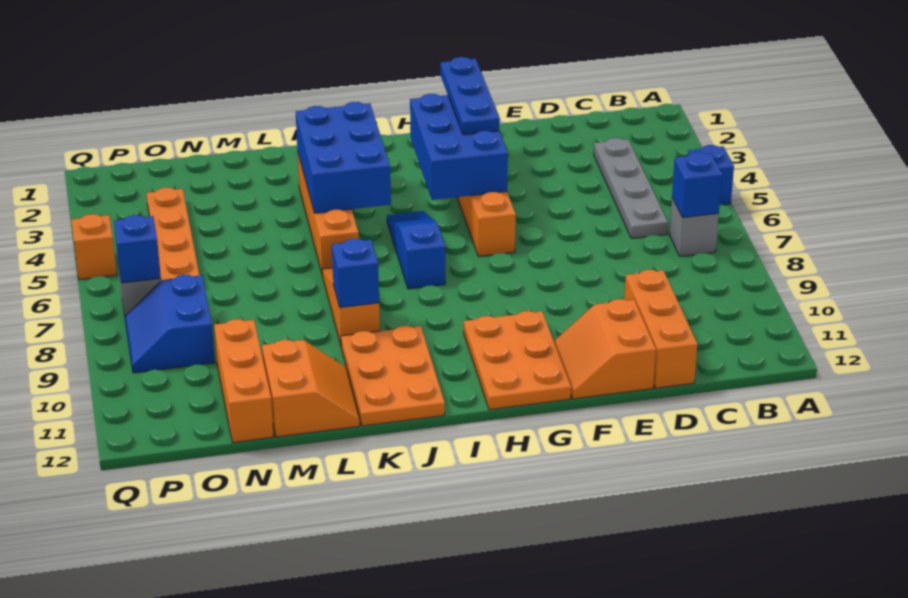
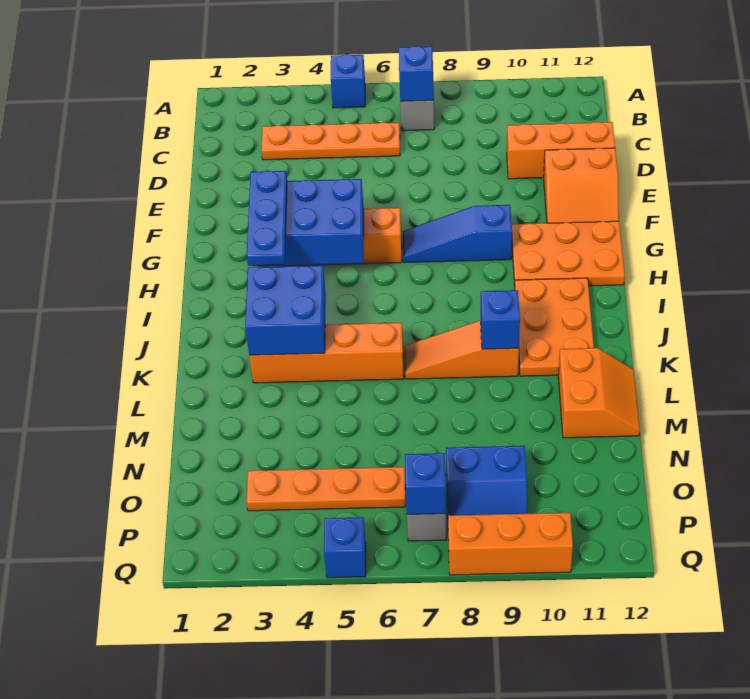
grey 1x4 plate [594,138,668,238] -> orange 1x4 plate [262,122,400,160]
blue 1x3 plate [440,57,500,135] -> blue 1x3 plate turned to [247,171,287,266]
blue 1x3 slope [387,211,445,289] -> blue 1x3 slope moved to [403,205,512,263]
blue 2x3 brick [296,102,391,213] -> blue 2x2 brick [245,266,326,355]
orange 2x3 plate [341,326,445,426] -> orange 2x3 plate turned to [515,278,594,376]
orange 2x2 slope [262,340,360,437] -> orange 2x2 slope turned to [558,348,640,438]
orange 1x3 brick [214,319,274,443] -> orange 1x3 brick moved to [448,513,573,575]
orange 1x1 brick [71,214,117,280] -> blue 1x1 brick [324,517,366,578]

